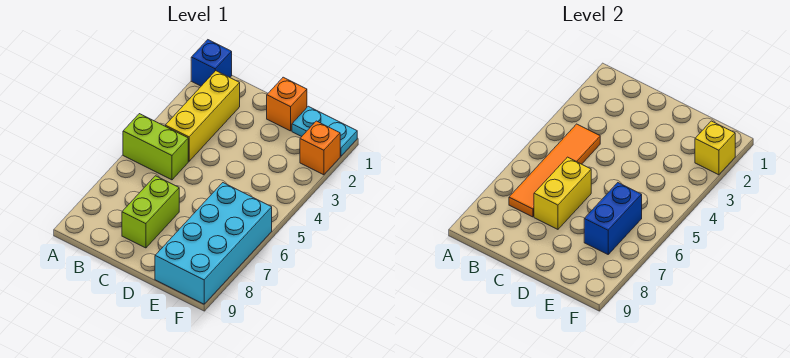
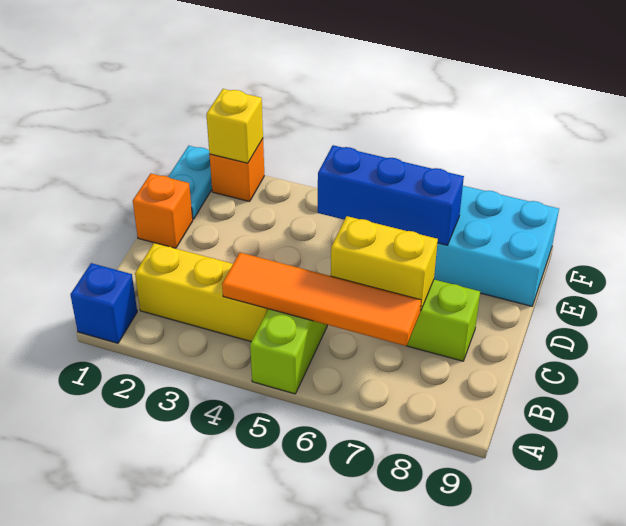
blue 1x2 brick [584,183,642,254] -> blue 1x3 brick [318,145,464,245]

